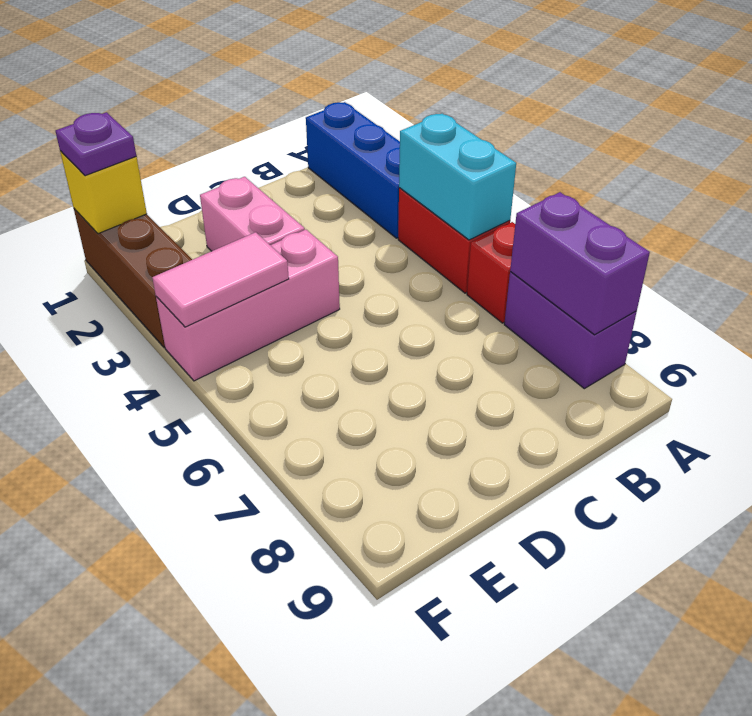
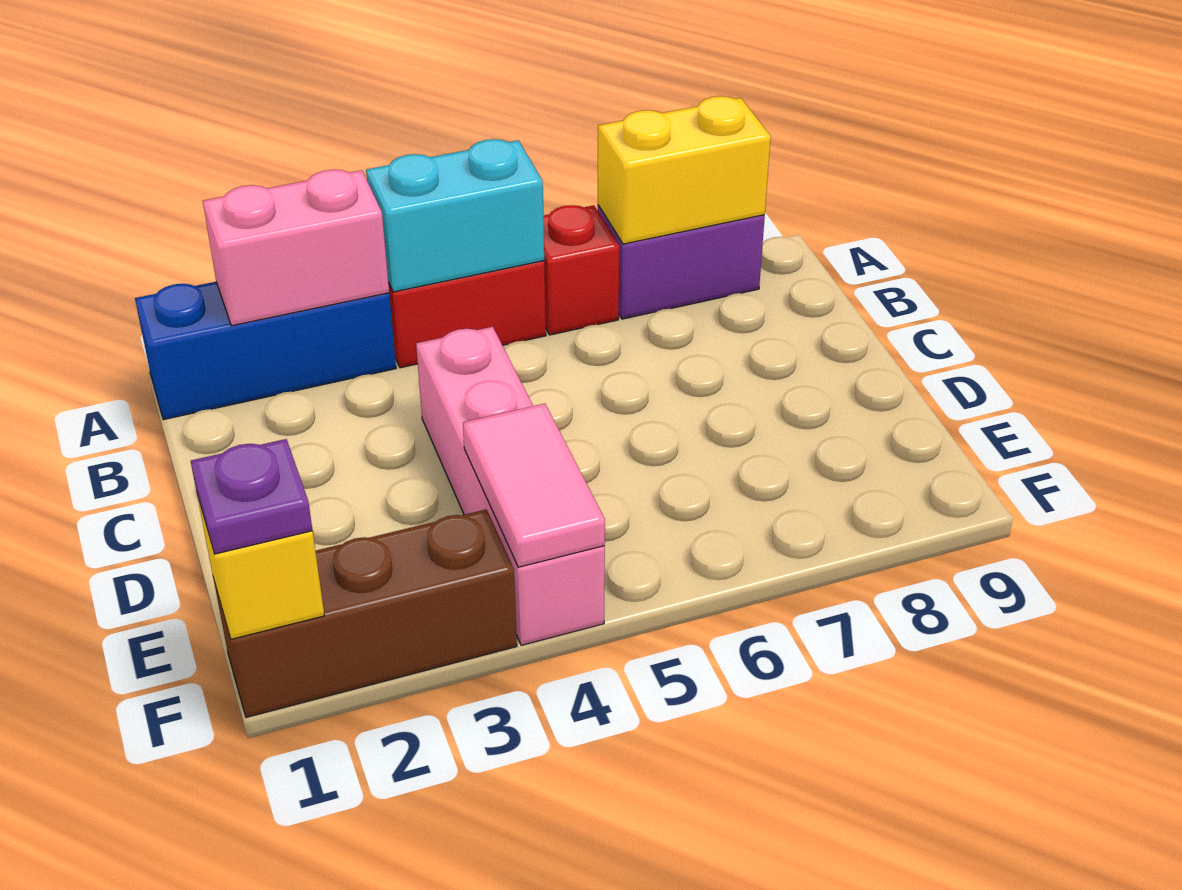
purple 1x2 brick [510,192,650,335] -> yellow 1x2 brick [598,96,771,244]
pink 1x2 brick [200,177,305,251] -> pink 1x2 brick moved to [203,169,389,326]
pink 1x3 brick [156,230,340,381] -> pink 1x4 brick [416,327,605,645]

